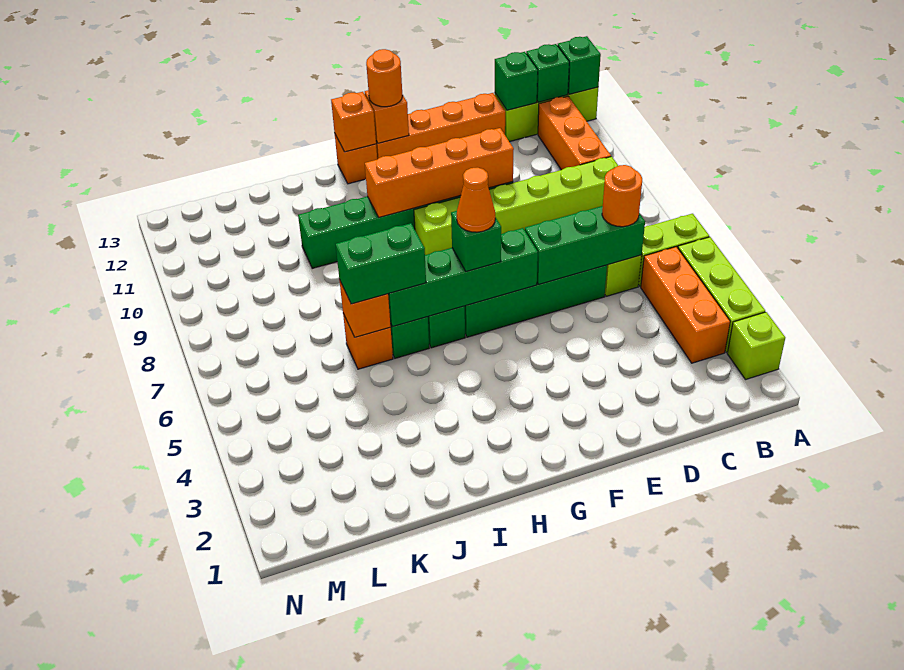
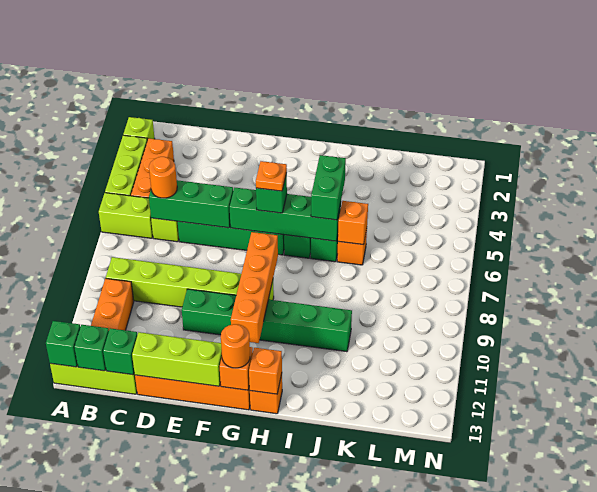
none -> lime 1x3 brick [132,332,222,386]
orange 1x4 brick [365,128,514,217] -> orange 1x4 brick turned to [231,232,278,343]
orange 1x1 cone [457,167,495,232] -> orange 1x1 plate [256,161,287,191]
green 1x2 brick [336,223,426,304] -> green 1x2 brick turned to [311,155,346,220]

